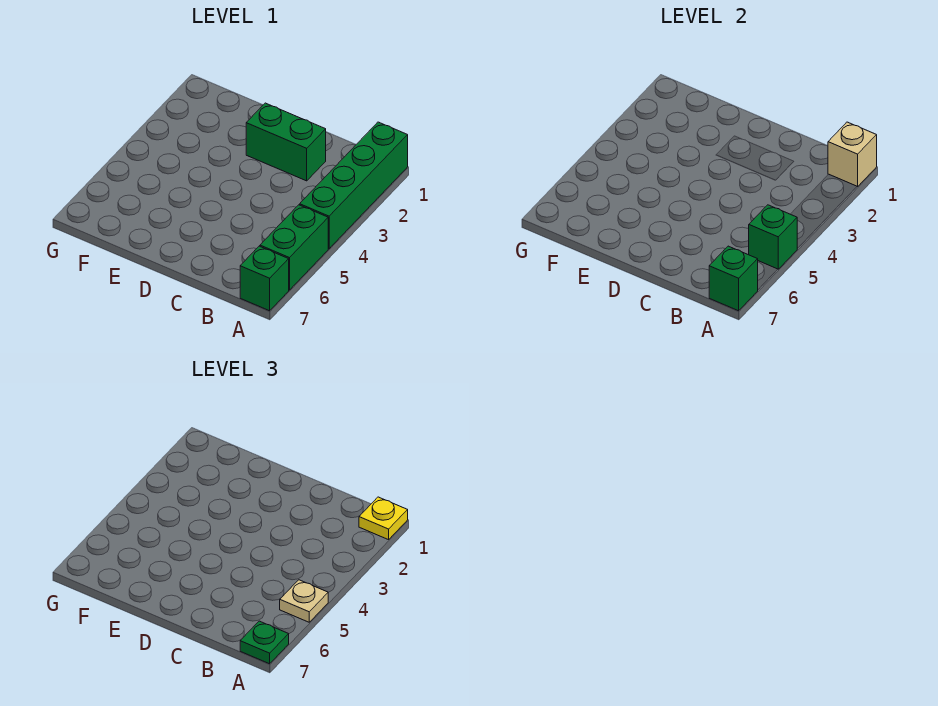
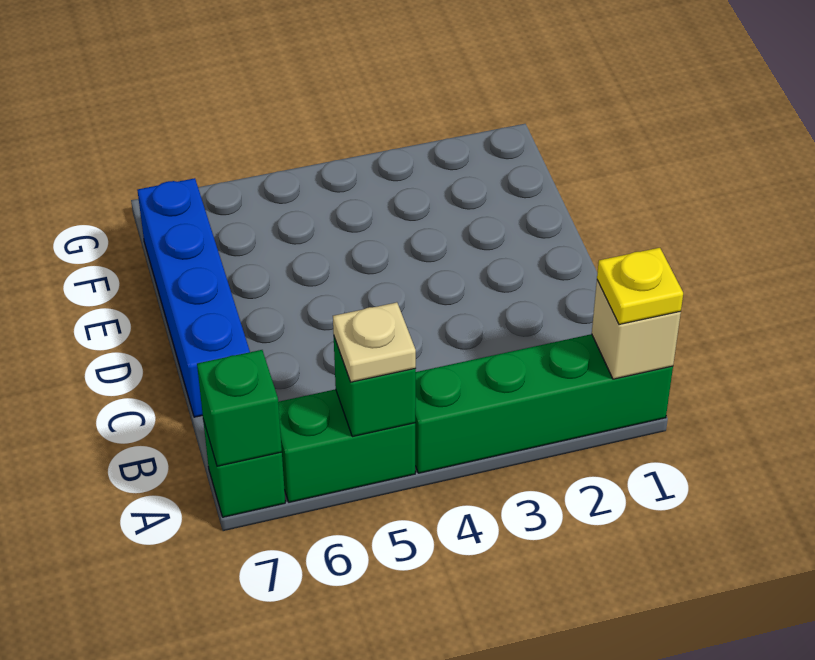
green 1x1 plate [240,621,289,664] -> none
green 1x2 brick [246,103,326,181] -> none
none -> blue 1x4 brick [137,178,250,417]

